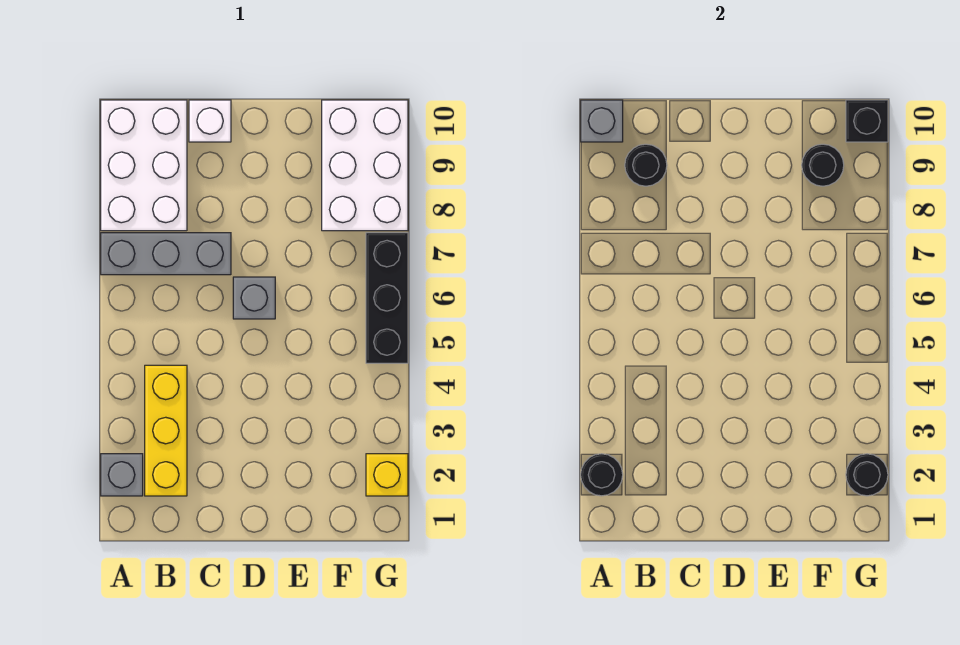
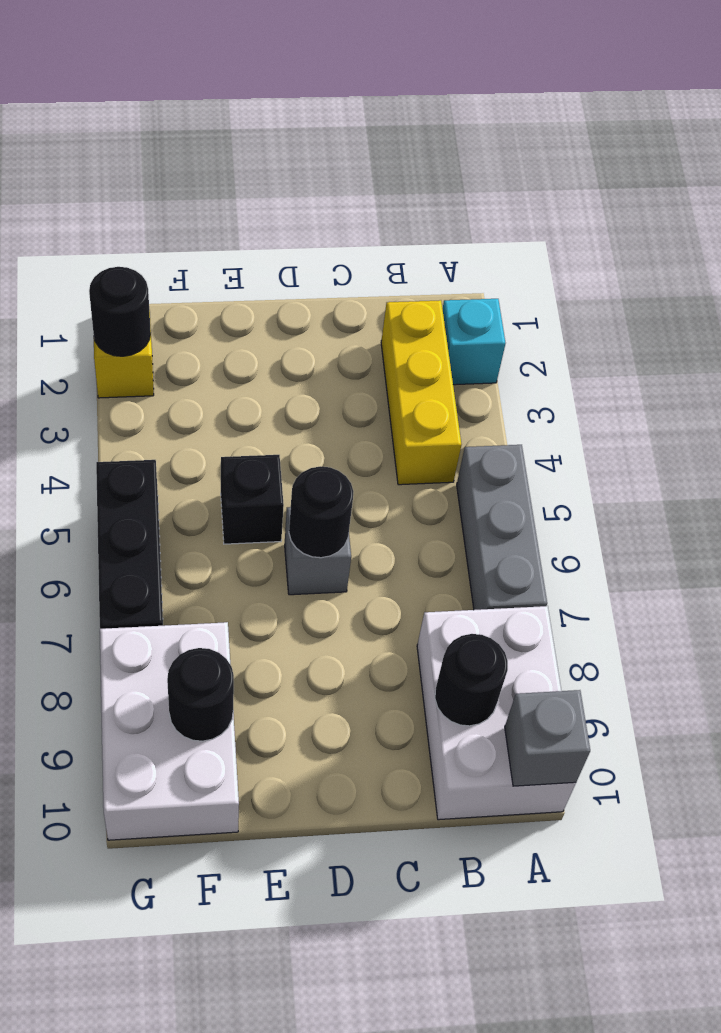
grey 1x1 brick [101,454,143,496] -> cyan 1x1 brick [443,299,505,385]
black 1x1 round brick [581,454,623,496] -> black 1x1 round brick moved to [289,466,353,558]
grey 1x3 brick [101,233,231,275] -> grey 1x3 brick turned to [457,445,547,610]
white 1x1 brick [189,100,231,142] -> none
black 1x1 brick [846,100,888,142] -> black 1x1 brick moved to [221,455,284,544]

